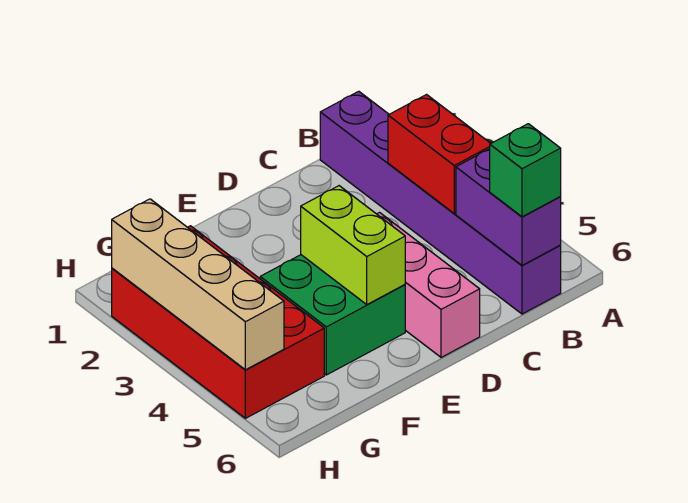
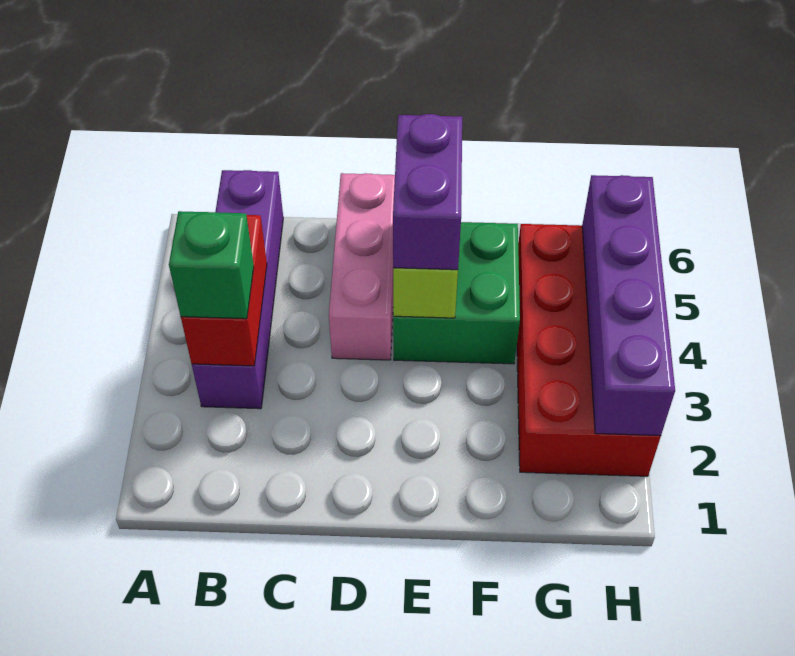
purple 1x6 brick [320,91,561,314] -> purple 1x4 brick [192,170,283,409]
purple 1x2 brick [456,149,561,265] -> purple 1x2 brick moved to [393,114,462,270]
green 1x1 brick [490,124,561,217] -> green 1x1 brick moved to [169,211,254,319]
tan 1x4 brick [112,199,284,370] -> purple 1x4 brick [582,175,675,436]

